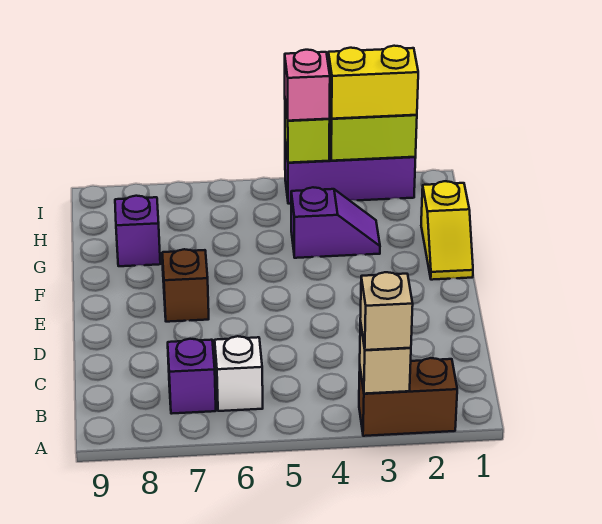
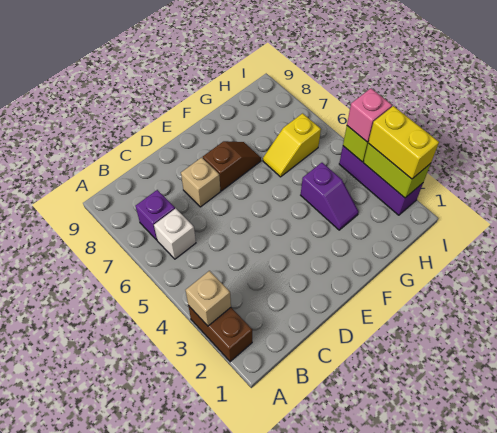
tan 1x1 brick [360,272,413,350] -> tan 1x1 brick moved to [181,157,220,207]
yellow 1x2 slope [421,181,473,280] -> yellow 1x2 slope moved to [263,113,321,177]
purple 1x1 brick [115,196,160,266] -> none

